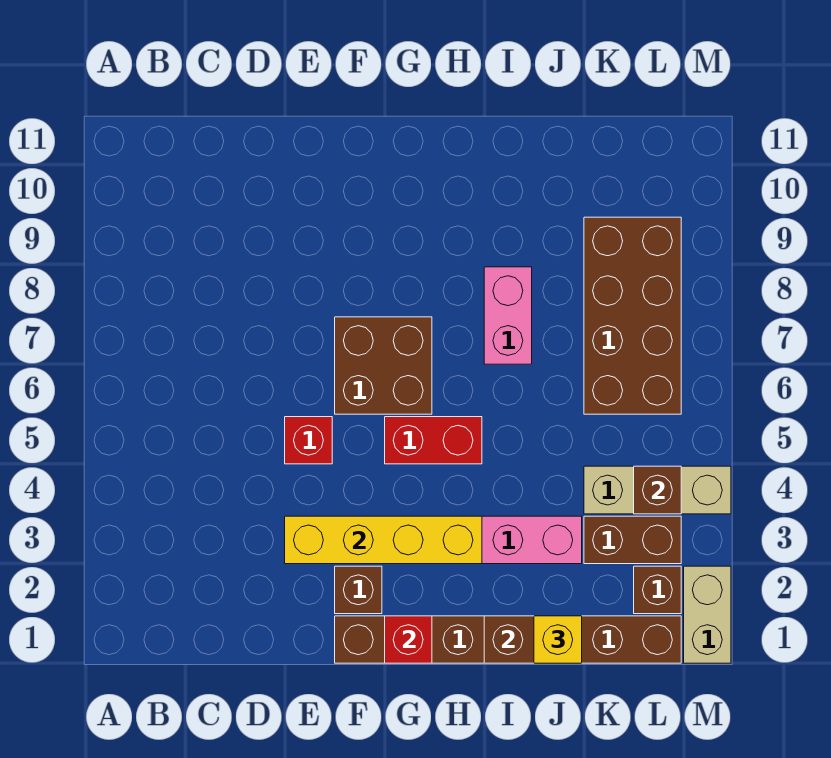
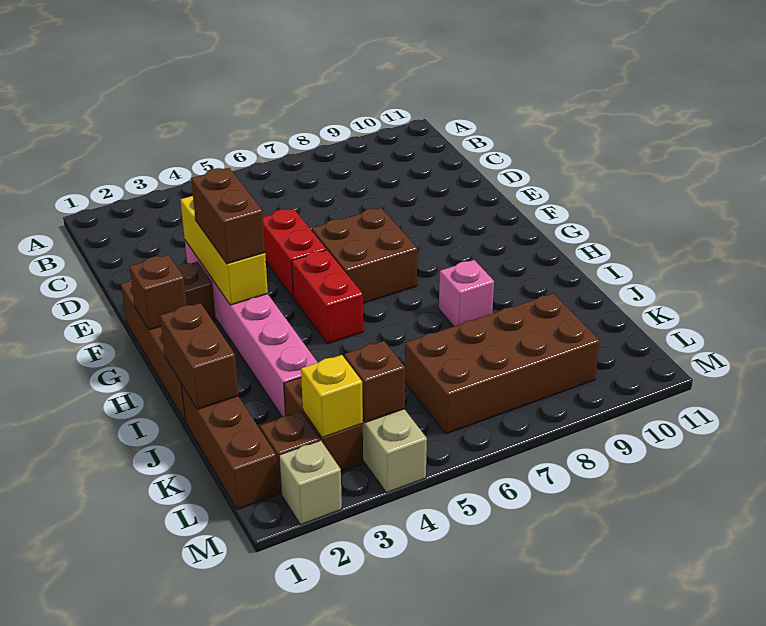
yellow 1x4 brick [285,516,482,564] -> yellow 1x3 brick [180,196,268,305]
red 1x1 brick [285,417,332,464] -> red 1x2 brick [263,208,326,298]
none -> brown 1x2 brick [191,168,265,264]
red 1x1 brick [385,616,432,663] -> brown 1x1 brick [129,255,187,330]
pink 1x2 brick [484,267,532,364] -> pink 1x1 brick [439,260,494,326]
yellow 1x1 brick [534,616,582,663] -> yellow 1x1 brick moved to [301,355,363,438]
tan 1x2 brick [684,566,731,663] -> tan 1x1 brick [279,440,342,525]

